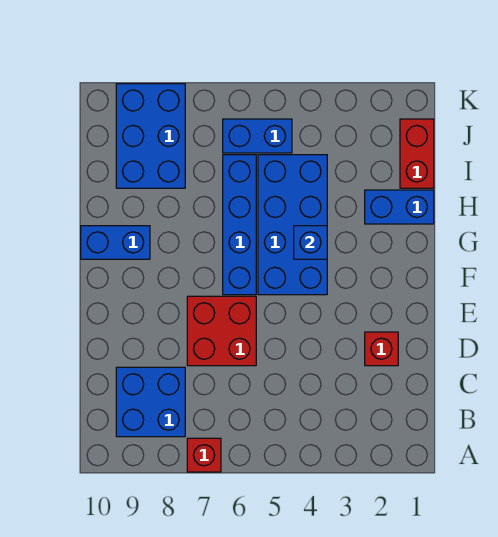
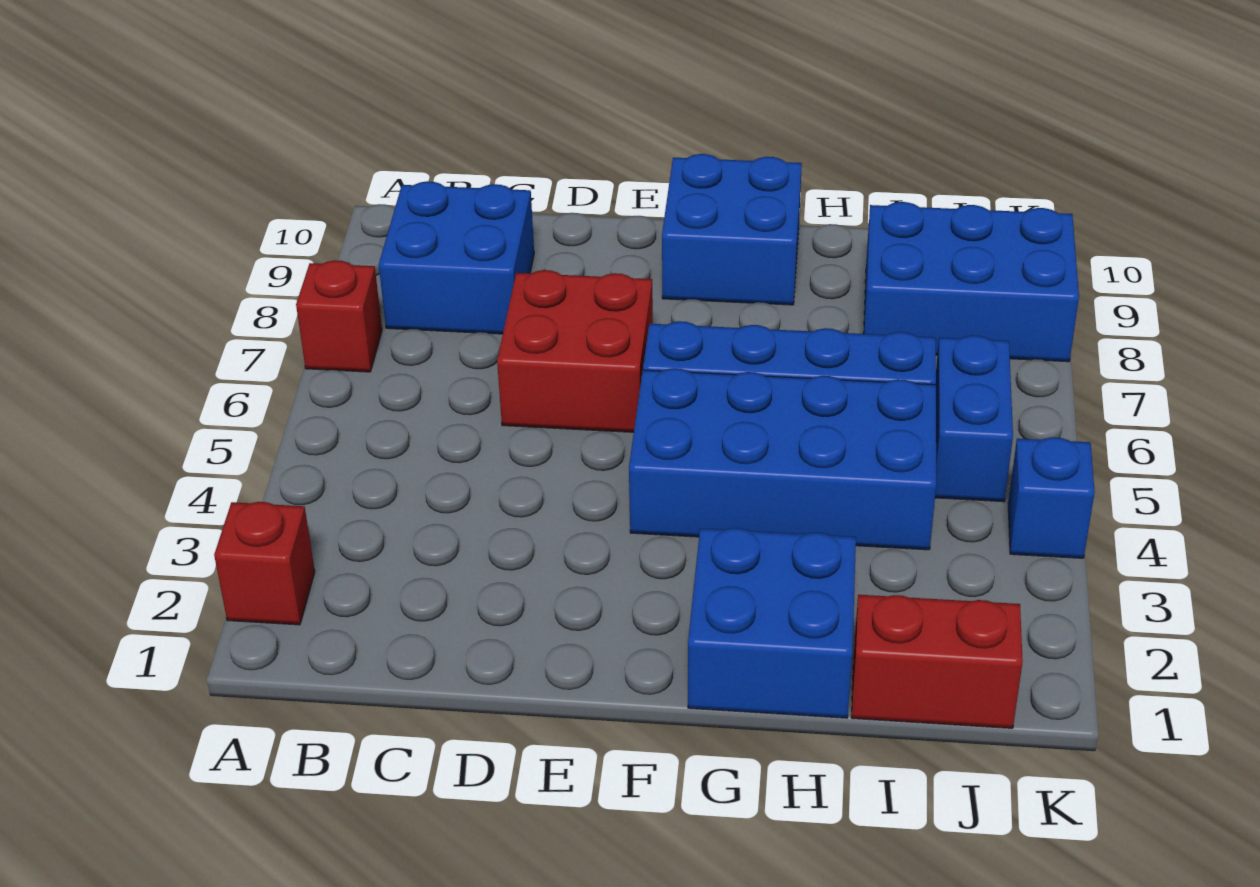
red 1x1 brick [365,332,398,366] -> red 1x1 brick moved to [214,502,315,625]
blue 1x1 brick [294,226,327,259] -> blue 1x1 brick moved to [1008,437,1095,558]
blue 1x2 brick [81,226,150,259] -> blue 2x2 brick [662,154,802,305]
blue 1x2 brick [365,190,434,224] -> blue 2x2 brick [688,528,856,718]

